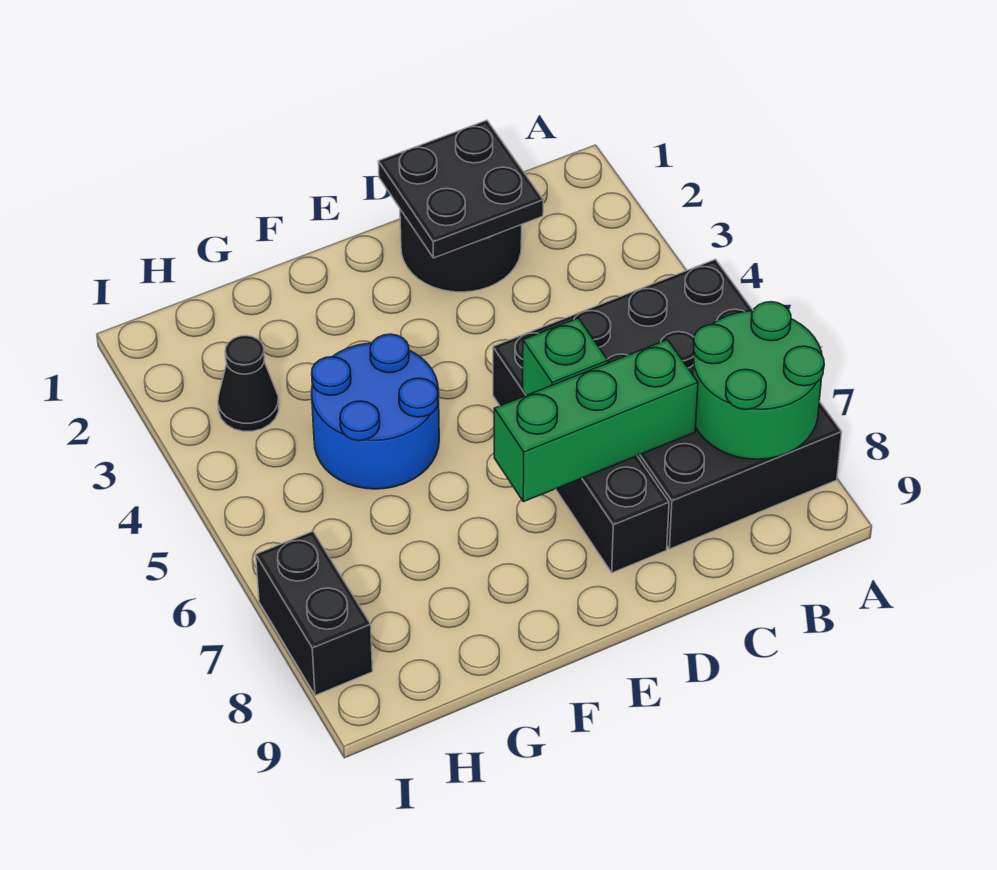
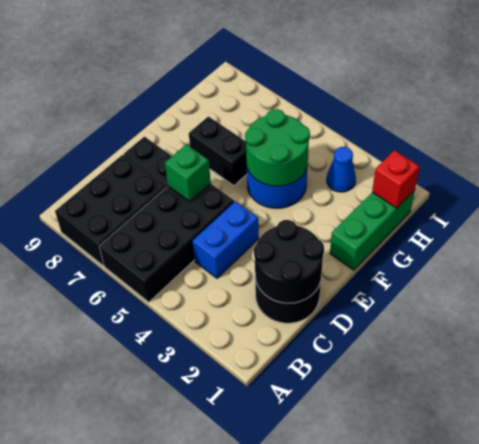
green 2x2 round brick [693,302,824,459] -> green 2x2 round brick moved to [245,109,310,186]
black 2x2 plate [378,120,543,258] -> black 2x2 round brick [254,220,324,303]
none -> blue 1x2 brick [193,201,259,278]
green 1x3 brick [494,340,698,502] -> green 1x3 brick moved to [330,190,415,270]
none -> red 1x1 brick [372,150,420,208]
black 1x1 cone [218,336,279,431] -> blue 1x1 cone [327,147,356,192]
black 1x2 brick [256,531,373,695] -> black 1x2 brick moved to [189,116,247,186]

